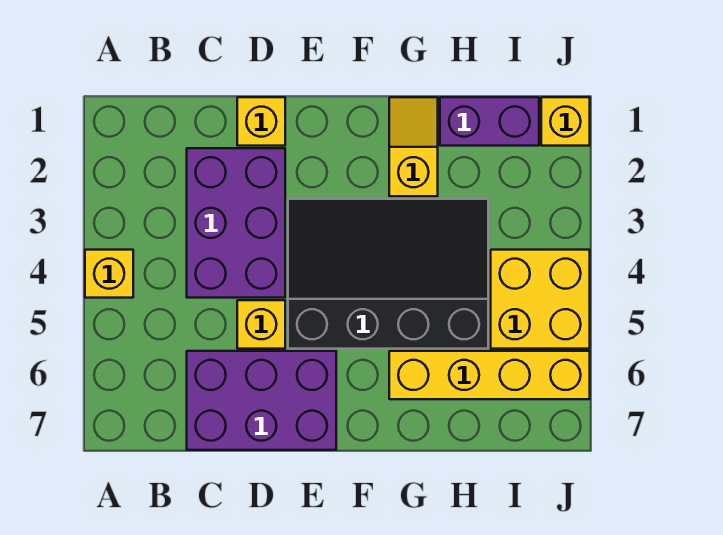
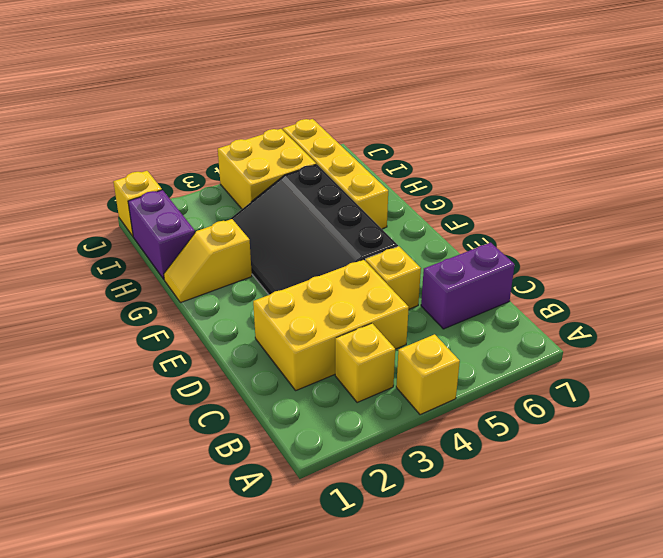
purple 2x3 brick [187,148,285,298] -> yellow 2x3 brick [253,260,409,390]
purple 2x3 brick [187,351,336,450] -> purple 1x2 brick [421,243,515,329]
yellow 1x1 brick [237,97,285,146] -> yellow 1x1 brick moved to [335,323,395,403]

